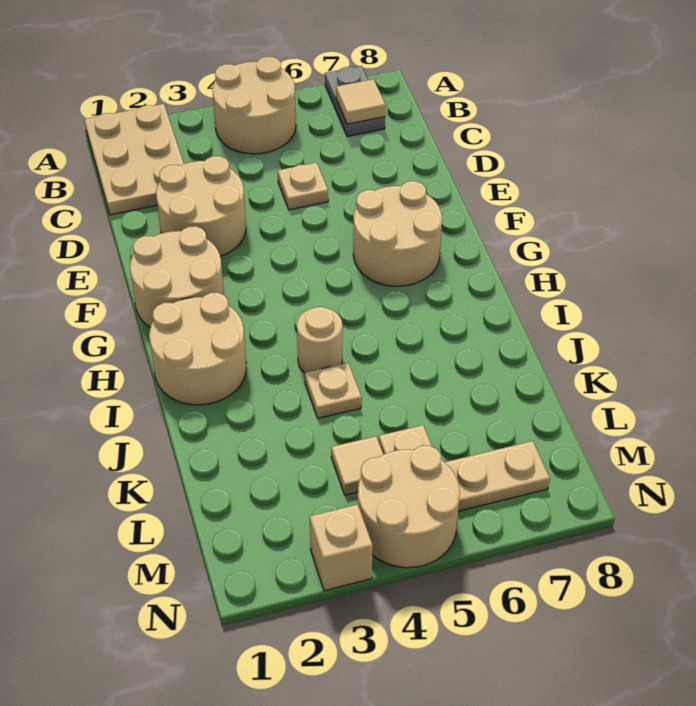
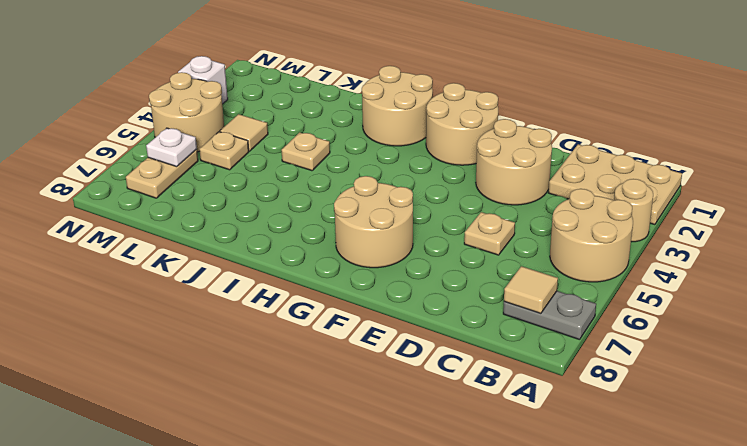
tan 1x1 round brick [297,307,343,373] -> tan 1x1 round brick moved to [614,179,653,242]
none -> white 1x1 plate [146,128,197,167]
tan 1x1 brick [310,504,373,591] -> white 1x1 brick [178,56,228,104]

